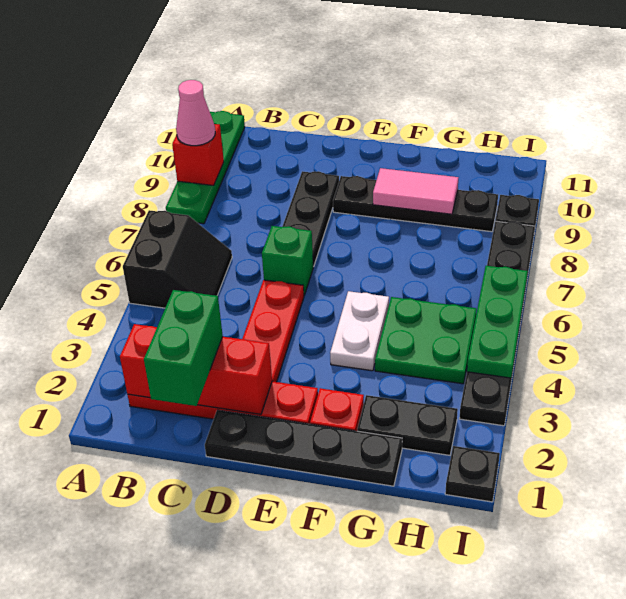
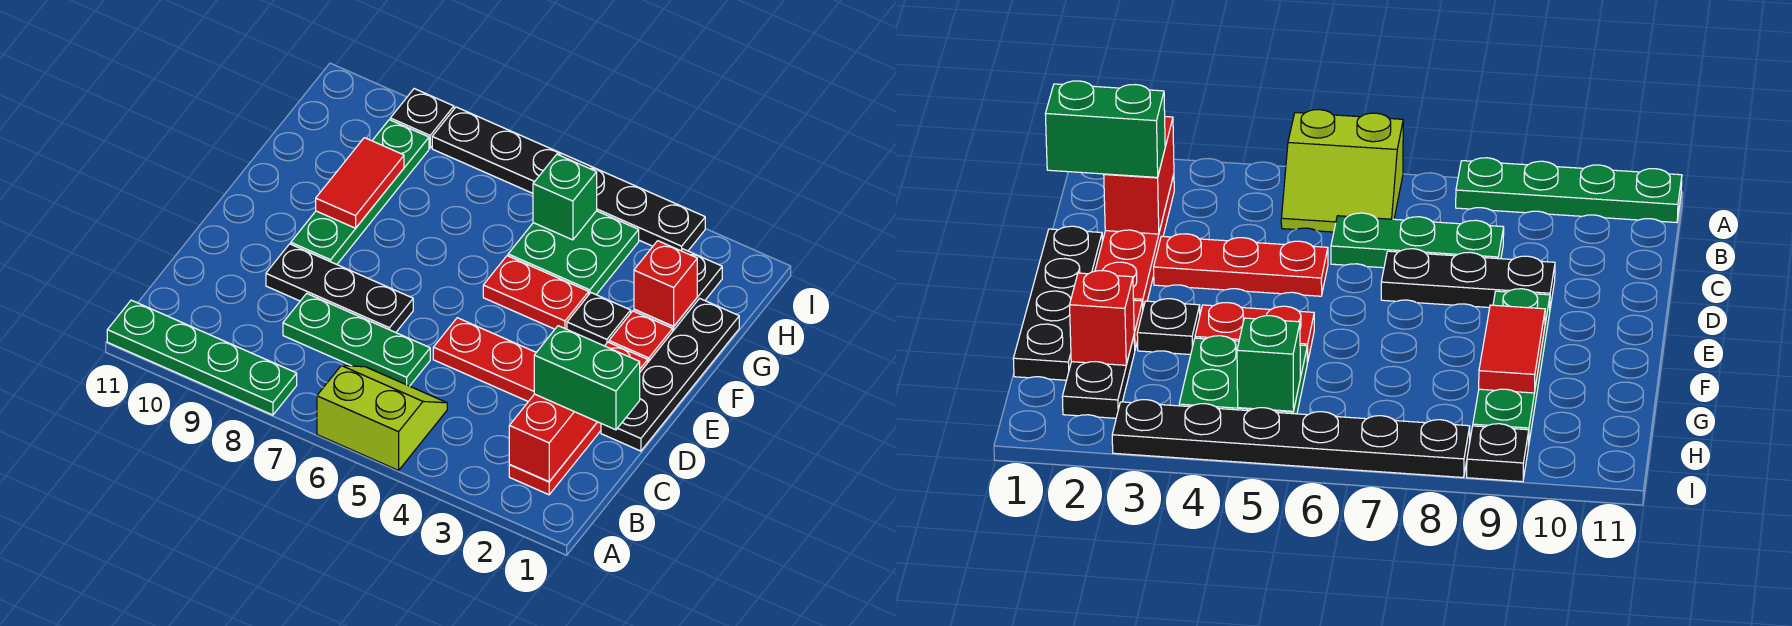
black 2x2 slope [123,210,232,308] -> lime 2x2 slope [317,365,447,470]
red 1x1 brick [172,124,224,186] -> red 1x1 brick moved to [634,241,697,326]
pink 1x1 cone [176,80,215,146] -> none
red 1x3 brick [120,324,272,414] -> red 1x2 brick [509,394,597,482]
green 1x1 brick [262,226,313,295] -> green 1x1 brick moved to [533,154,597,240]
black 1x4 plate [333,176,498,232] -> green 1x4 plate [291,120,429,264]
white 1x2 plate [330,291,389,371] -> red 1x2 plate [483,256,589,329]
pink 1x2 tile [373,168,458,214] -> red 1x2 tile [316,138,404,228]
black 1x1 plate [445,446,500,502] -> black 1x1 plate moved to [567,293,631,346]
green 1x3 plate [467,266,527,378] -> green 1x3 plate moved to [283,293,430,386]

